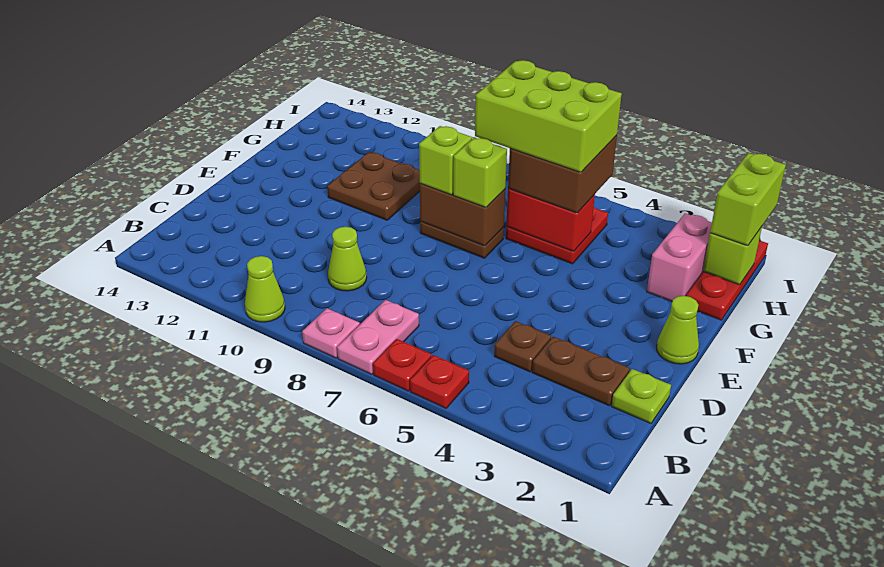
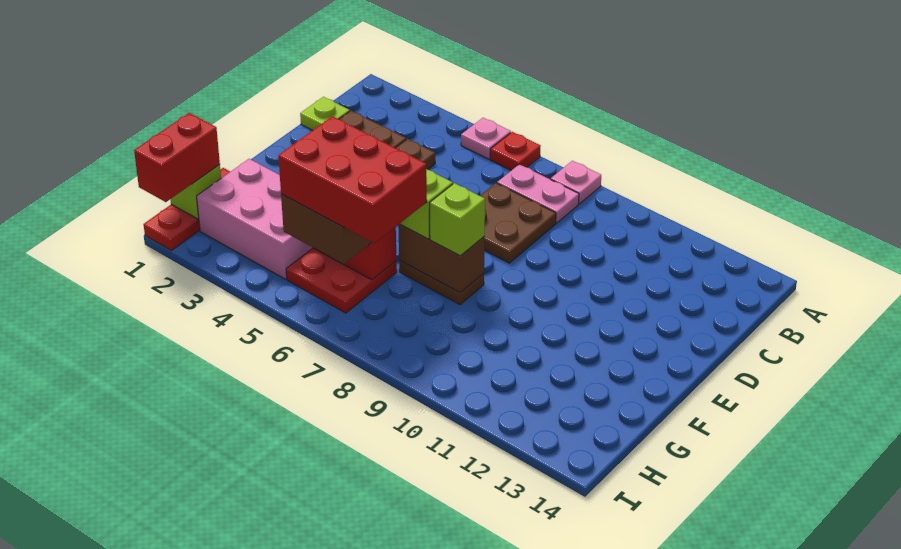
red 1x1 plate [410,355,469,408] -> pink 1x1 plate [461,118,511,159]
pink 1x2 plate [337,300,419,374] -> pink 1x2 plate turned to [497,164,579,223]
lime 1x1 cone [245,256,285,322] -> none
lime 1x1 cone [328,227,367,291] -> none
lime 1x1 cone [657,296,699,364] -> none
brown 2x2 plate [327,152,420,220] -> brown 2x2 plate moved to [480,183,556,263]
pink 1x2 brick [647,213,712,301] -> pink 2x3 brick [197,159,313,279]
lime 2x3 brick [475,60,622,172] -> red 2x3 brick [278,116,427,243]
lime 1x2 brick [710,153,786,246] -> red 1x2 brick [134,113,220,202]

